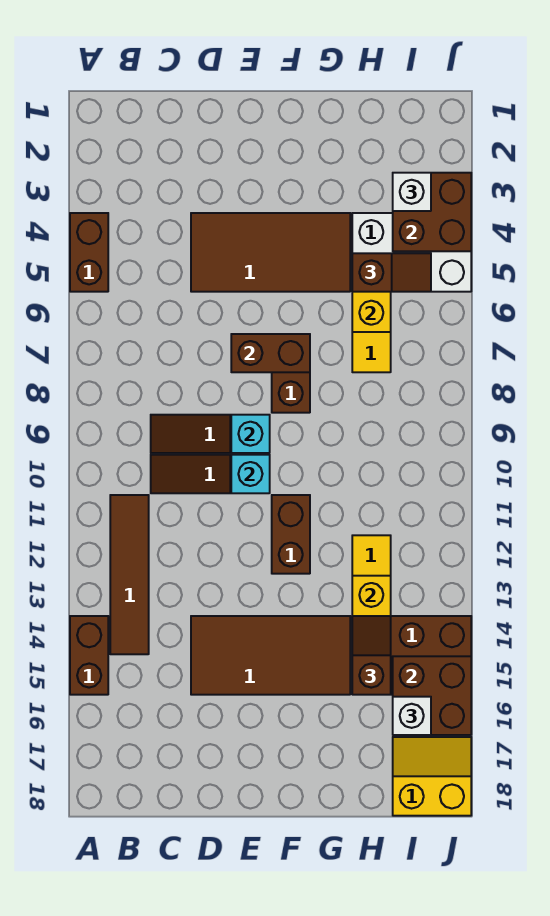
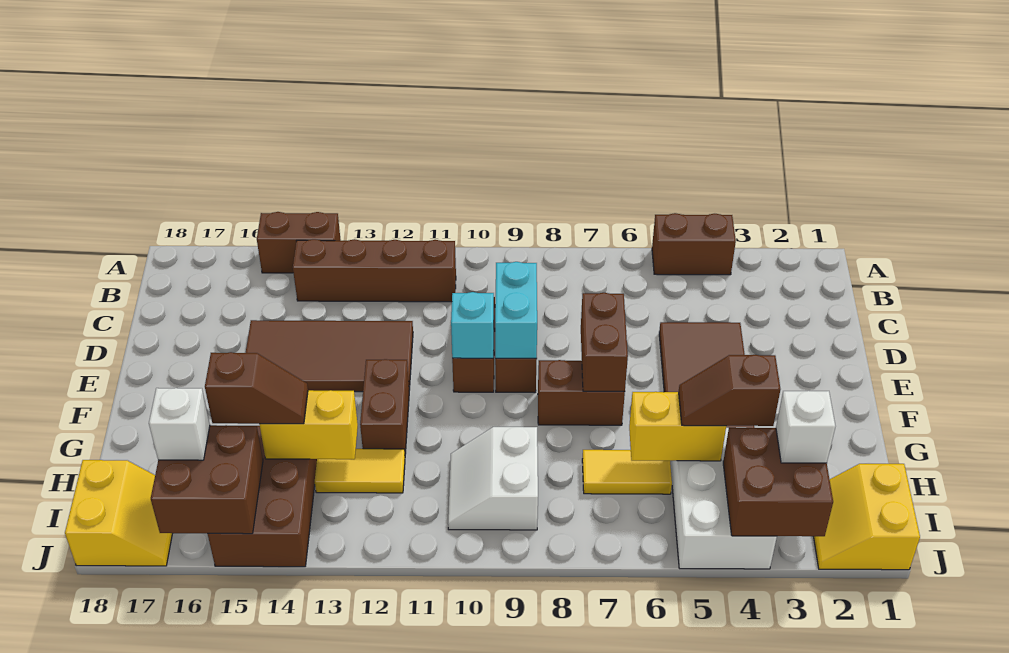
brown 1x4 tile [110,495,149,654] -> brown 1x4 brick [293,239,456,302]
brown 2x4 tile [191,616,350,695] -> brown 2x4 tile turned to [246,320,413,392]
cyan 1x1 brick [231,415,270,453] -> cyan 1x2 brick [495,262,537,358]
brown 1x2 brick [272,495,310,574] -> brown 1x2 brick turned to [360,359,409,454]
brown 1x2 slope [352,253,431,292] -> brown 1x2 slope turned to [679,355,781,426]
none -> white 2x2 slope [448,427,538,530]
none -> yellow 2x2 slope [813,464,920,570]

